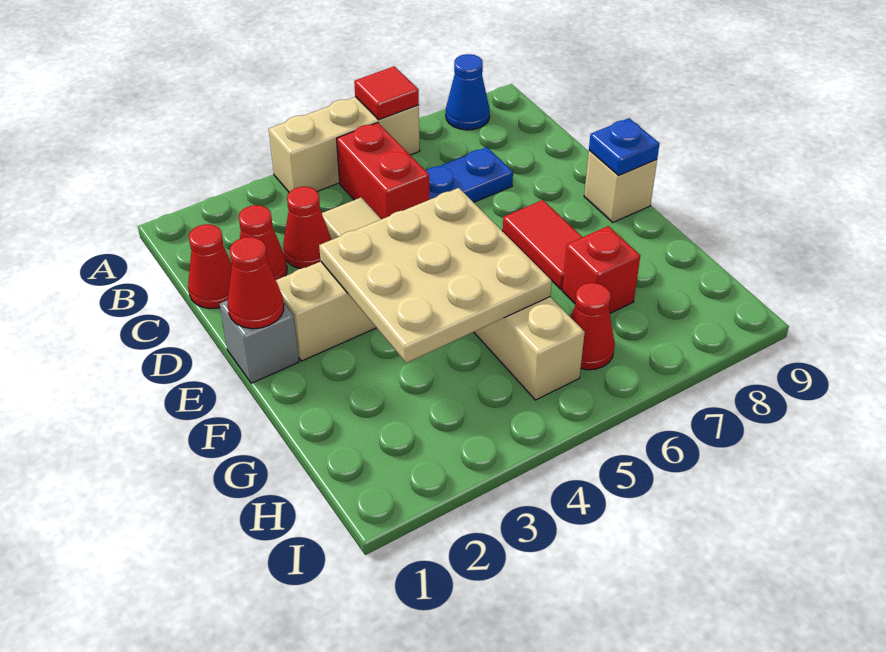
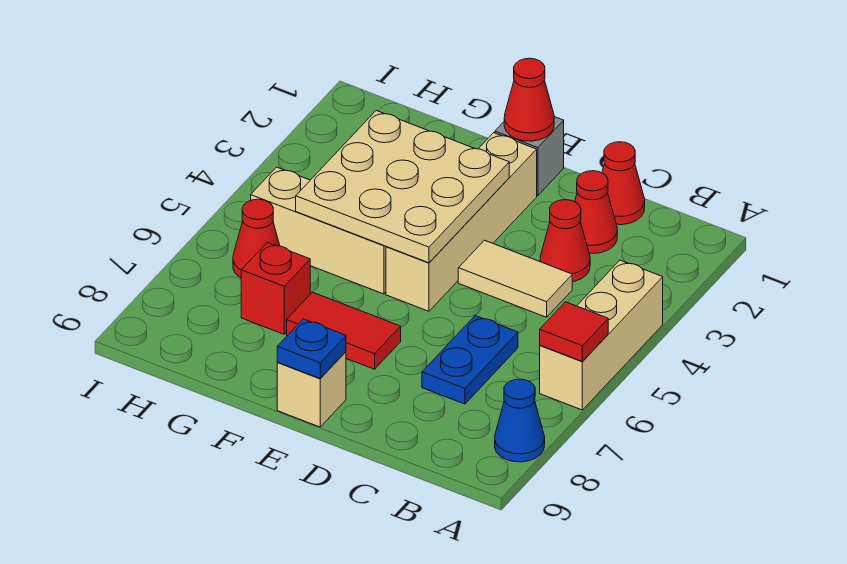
red 1x2 brick [337,123,429,219] -> none

